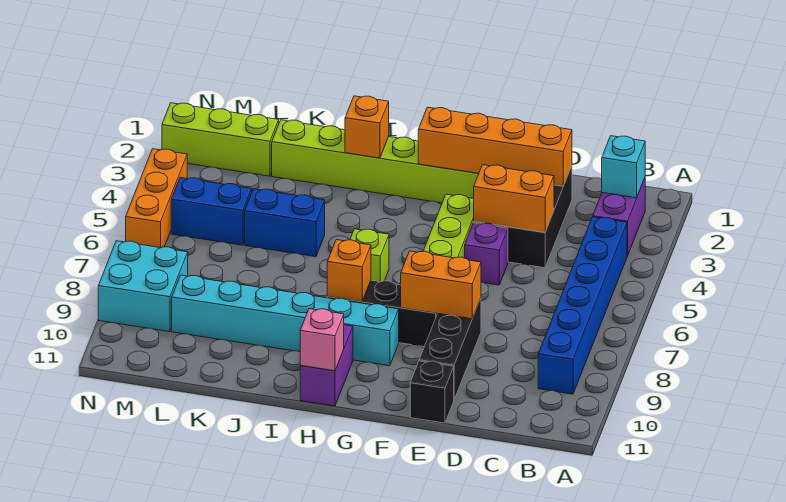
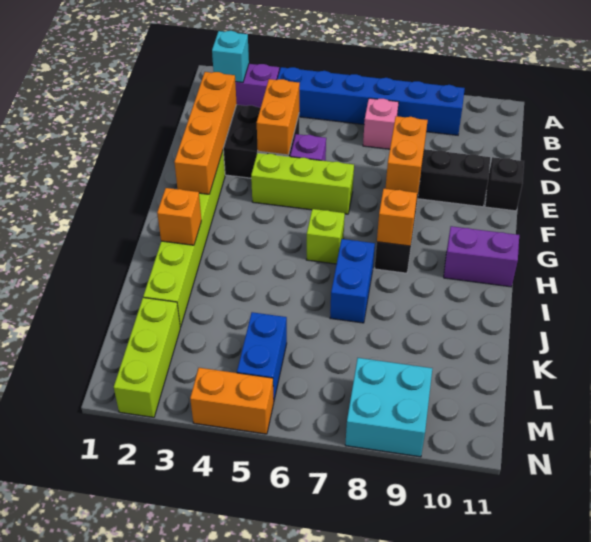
cyan 1x6 brick [172,275,399,366] -> none
pink 1x1 brick [300,309,344,371] -> pink 1x1 brick moved to [363,98,399,149]
blue 1x2 brick [245,189,325,257] -> blue 1x2 brick moved to [330,239,375,323]
orange 1x3 brick [126,149,187,248] -> orange 1x2 brick [190,368,274,434]

